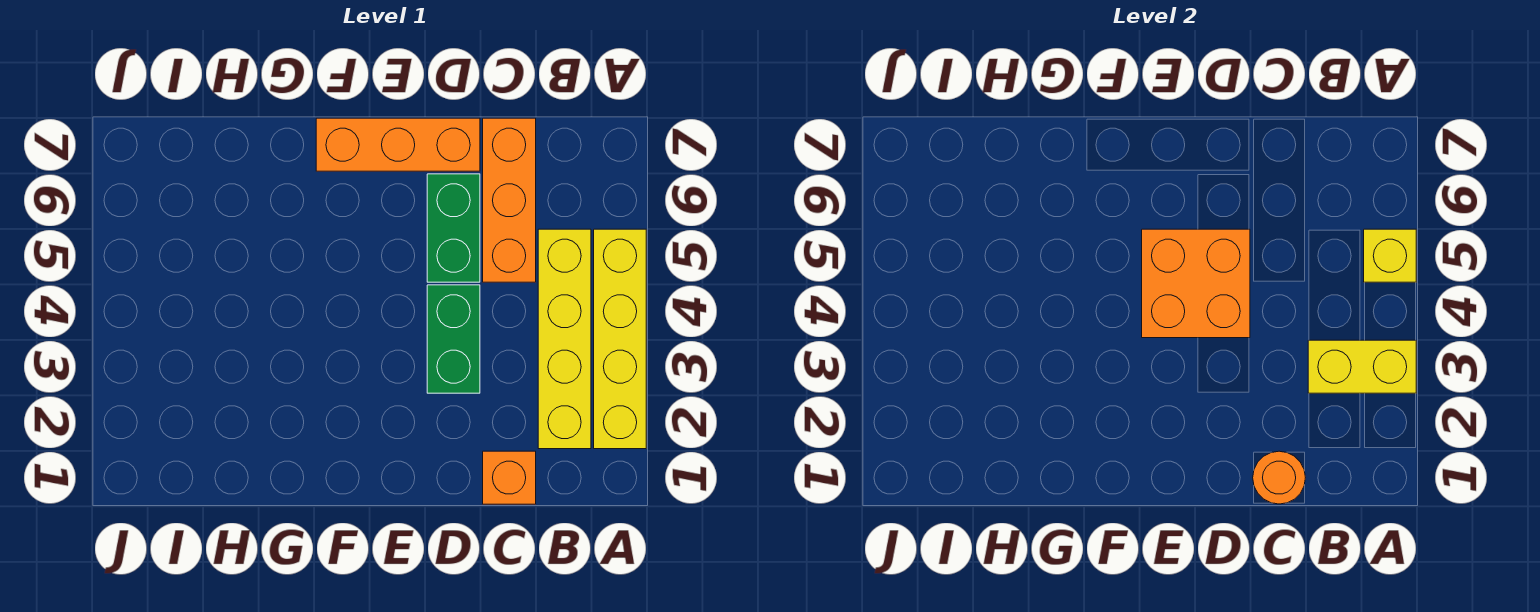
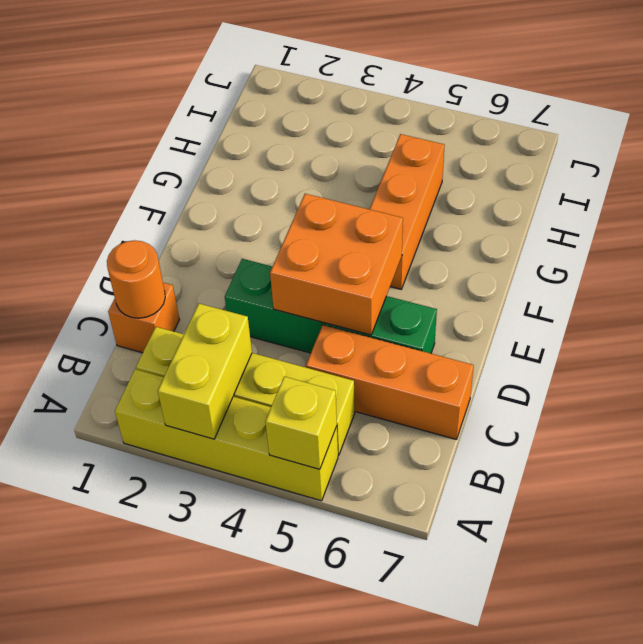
orange 1x3 brick [316,118,480,171] -> orange 1x3 brick moved to [370,134,445,289]

